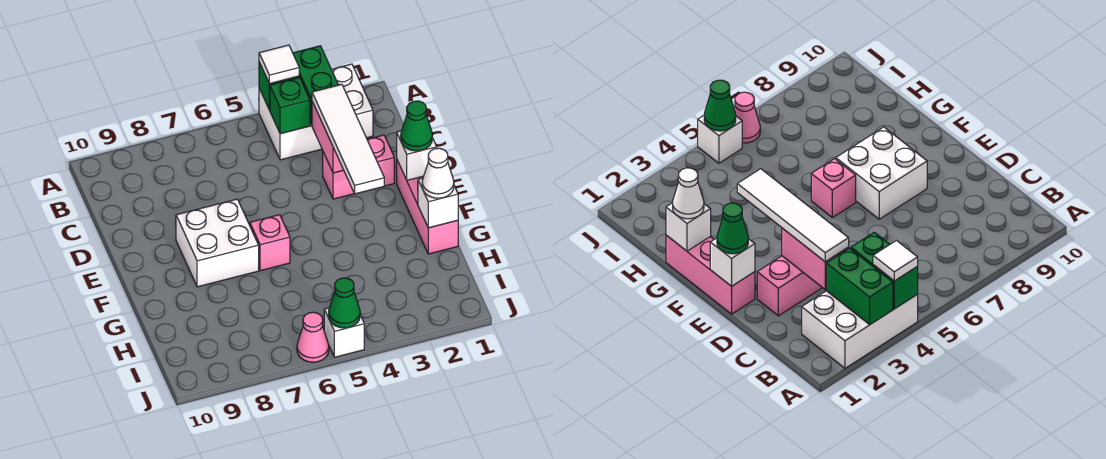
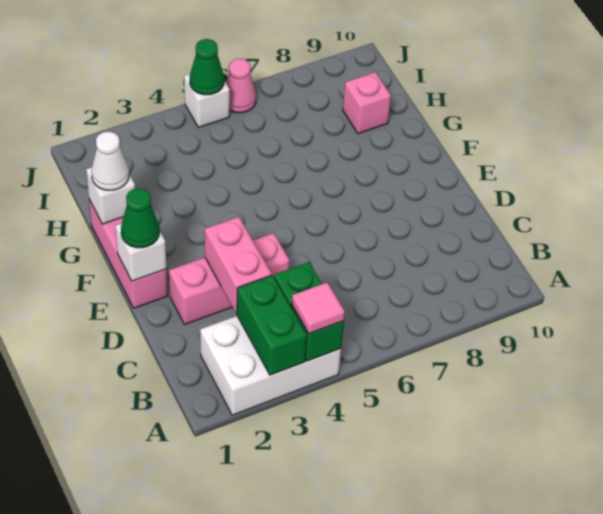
white 1x1 tile [259,45,299,84] -> pink 1x1 tile [292,282,345,334]
white 1x4 tile [312,84,384,194] -> none
pink 1x2 brick [323,135,394,199] -> pink 1x3 brick [169,233,290,325]
white 2x2 brick [176,199,259,287] -> none
pink 1x1 brick [250,215,290,271] -> pink 1x1 brick moved to [343,72,391,134]

